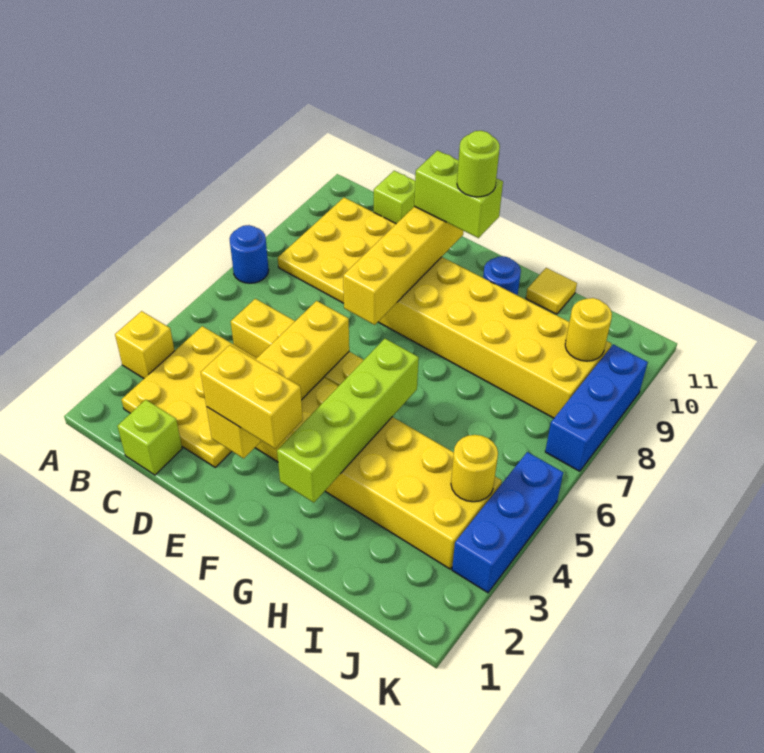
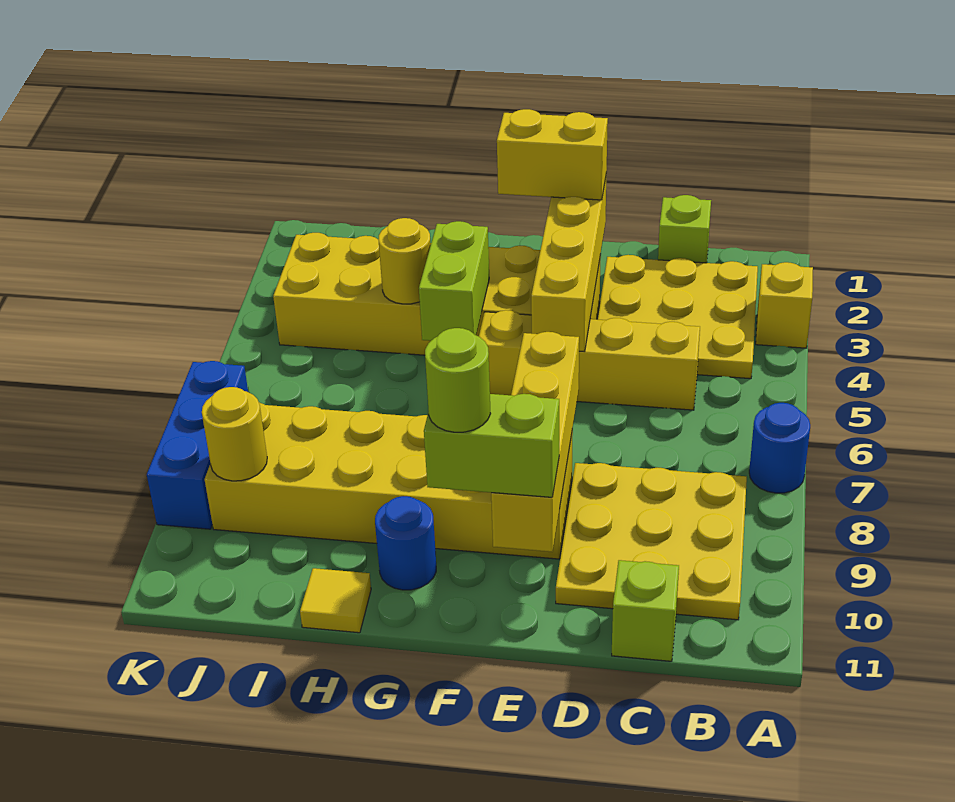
lime 1x4 brick [277,339,419,503] -> lime 1x2 brick [419,221,489,341]
yellow 1x1 round brick [451,435,498,502] -> yellow 1x1 round brick moved to [378,218,431,304]
blue 1x3 brick [452,452,563,593] -> none

